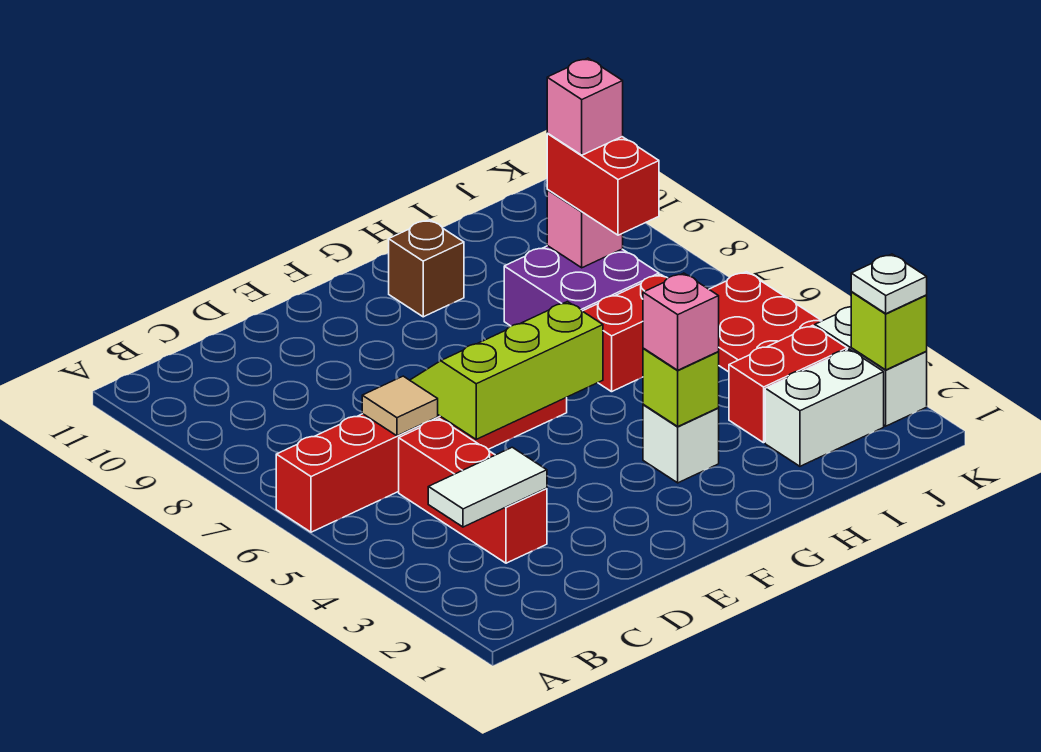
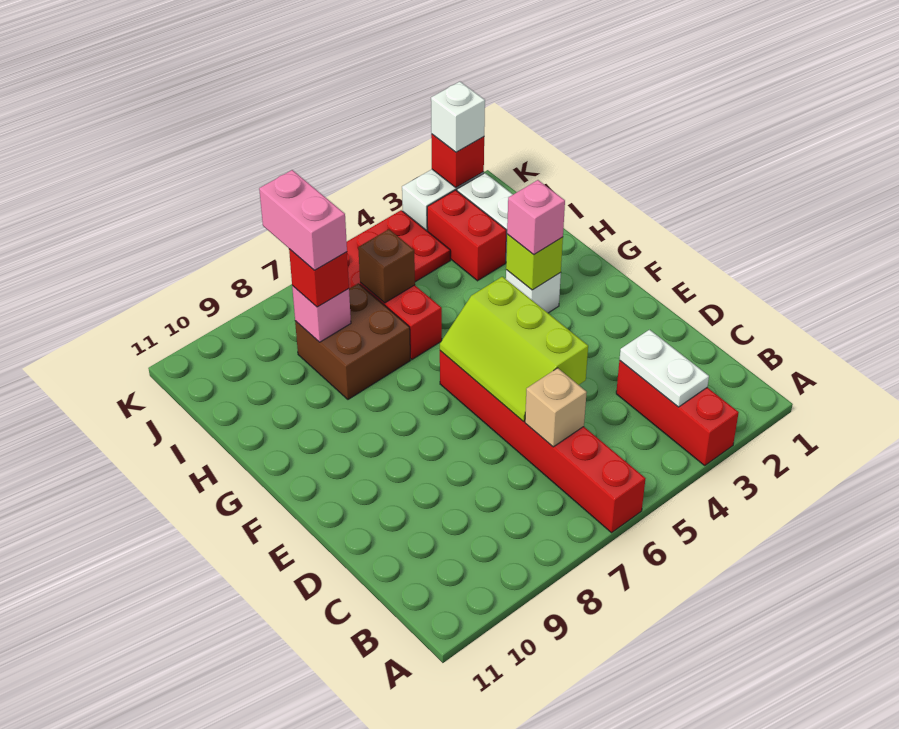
white 1x2 tile [428,447,547,527] -> white 1x2 plate [619,330,709,407]
red 1x3 brick [399,419,547,563] -> red 1x3 brick turned to [616,361,739,465]
tan 1x1 tile [362,376,438,436] -> tan 1x1 brick [525,368,587,447]
brown 1x1 brick [389,220,464,317] -> brown 1x1 brick moved to [358,229,415,303]
purple 2x2 brick [504,246,659,326] -> brown 2x2 brick [295,283,410,399]
red 1x2 brick [547,134,659,235] -> red 1x1 brick [289,249,349,307]
pink 1x1 brick [547,58,623,155] -> pink 1x2 brick [259,170,347,270]
lime 1x1 brick [851,292,927,370] -> red 1x1 brick [431,134,484,188]
white 1x1 plate [851,254,927,314] -> white 1x1 brick [431,82,485,152]

